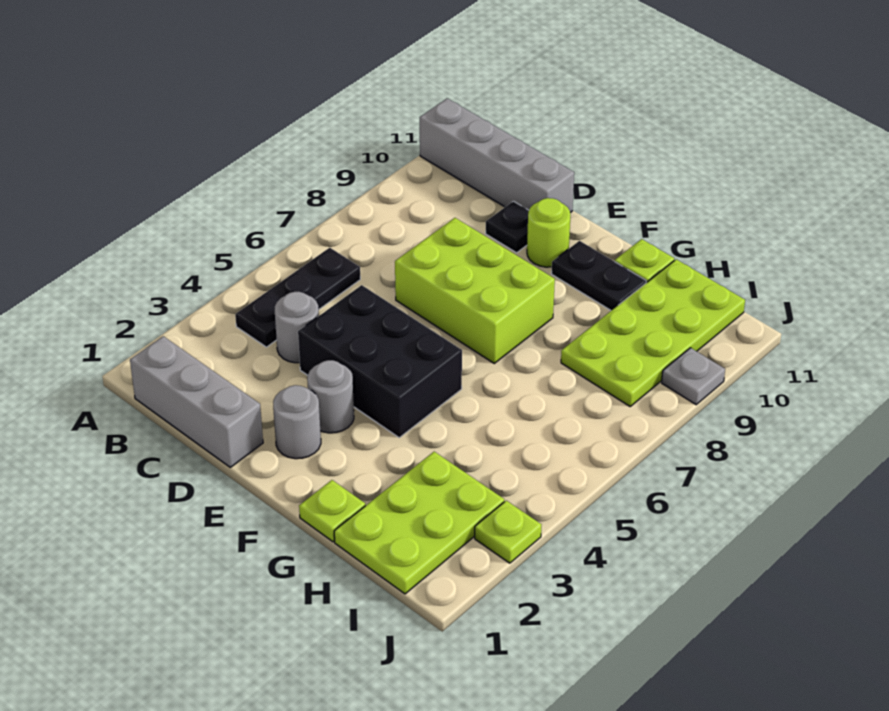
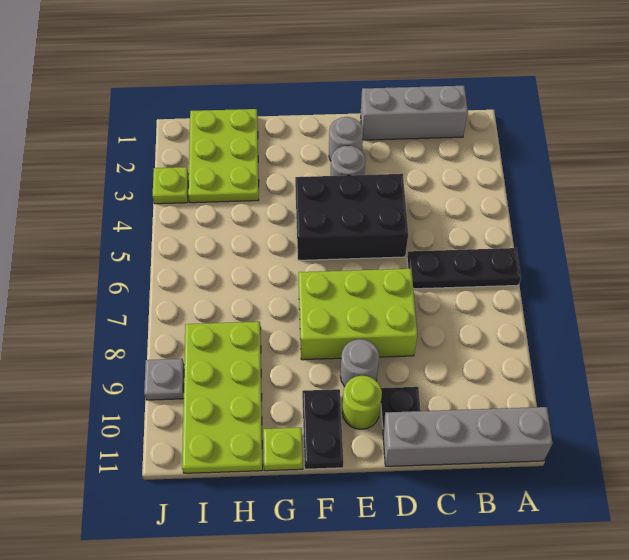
black 1x3 plate [235,248,360,347] -> black 1x3 plate turned to [407,248,521,289]
grey 1x1 round brick [275,292,319,363] -> grey 1x1 round brick moved to [340,339,379,387]
black 1x2 plate [551,241,646,311] -> black 1x2 plate turned to [302,389,344,469]
lime 1x1 plate [299,480,365,542] -> none

